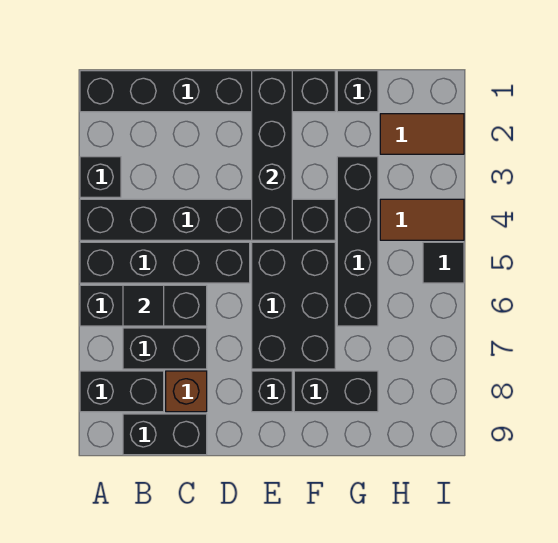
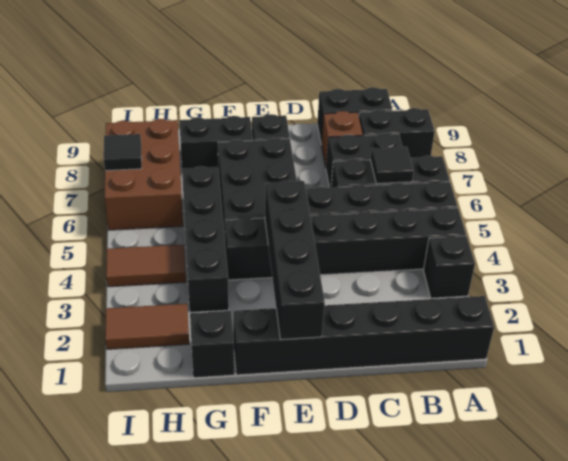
none -> brown 2x3 brick [105,119,183,230]
black 1x1 tile [423,242,464,283] -> black 1x1 tile moved to [104,134,142,171]

